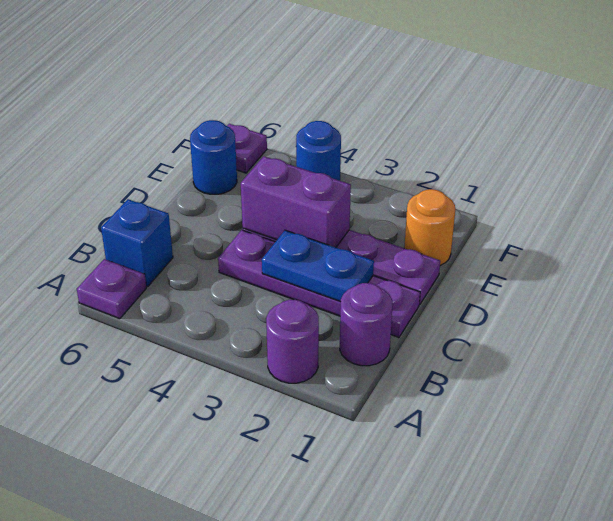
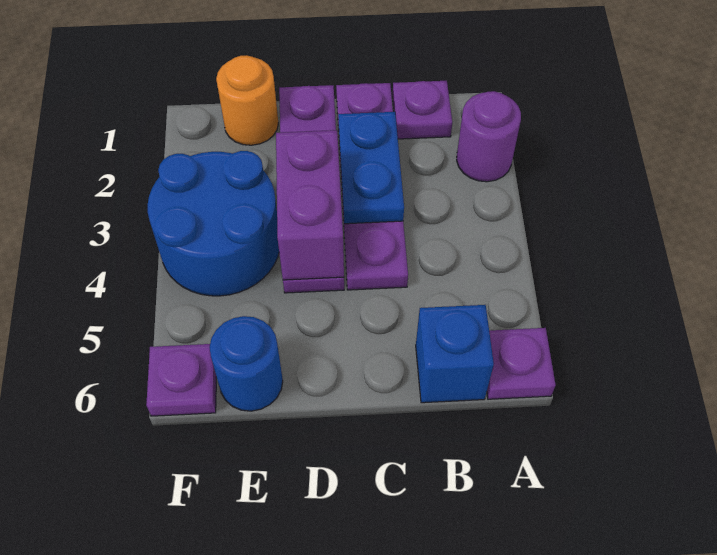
purple 1x1 round brick [340,283,393,366] -> purple 1x1 plate [392,81,452,139]
blue 1x1 round brick [296,121,341,181] -> blue 2x2 round brick [148,151,279,296]

